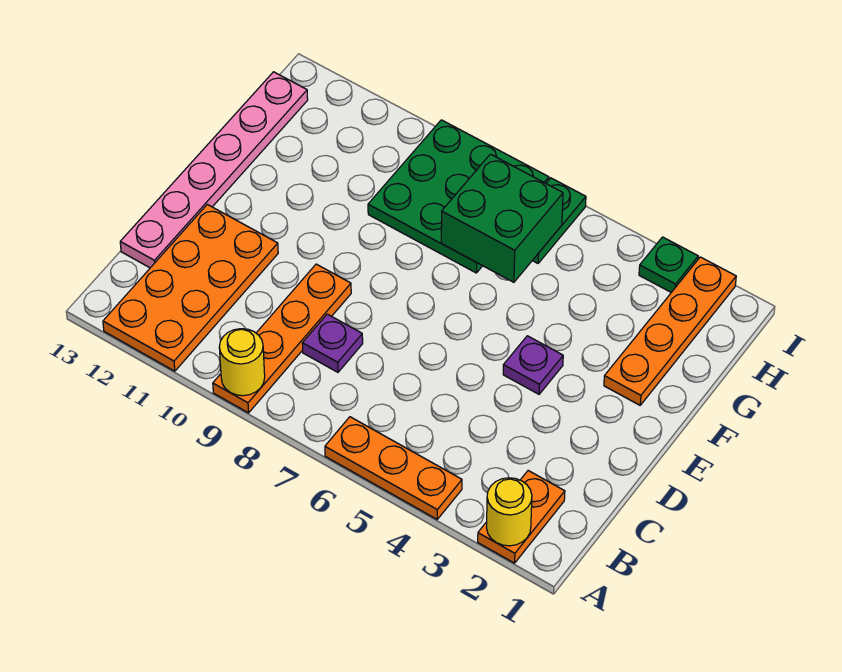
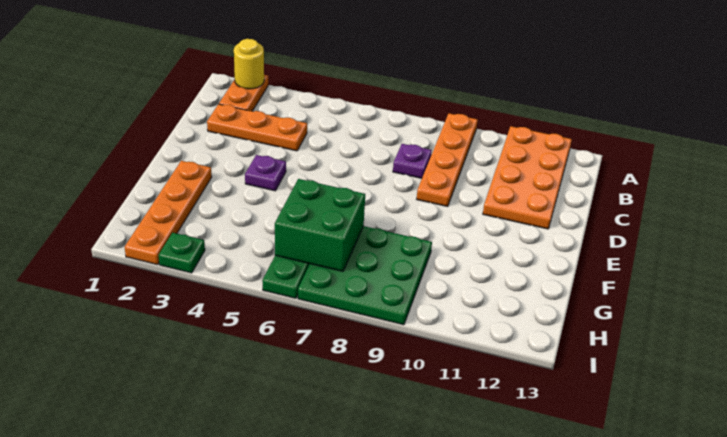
orange 1x3 plate [325,417,462,519] -> orange 1x3 plate moved to [207,104,307,151]
yellow 1x1 round brick [219,329,265,396] -> none
pink 1x6 plate [120,72,308,268] -> none

